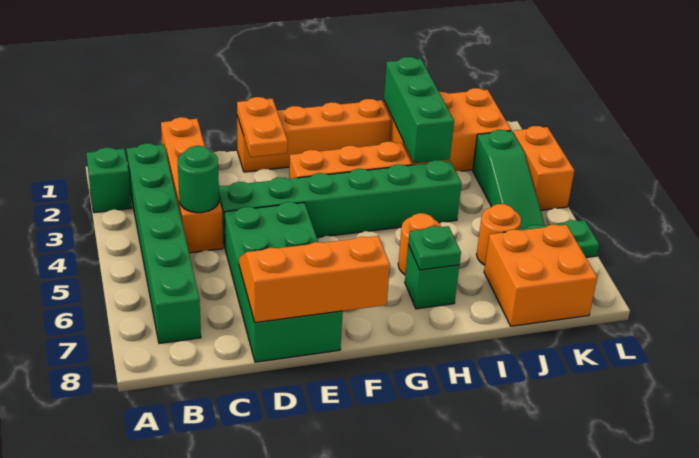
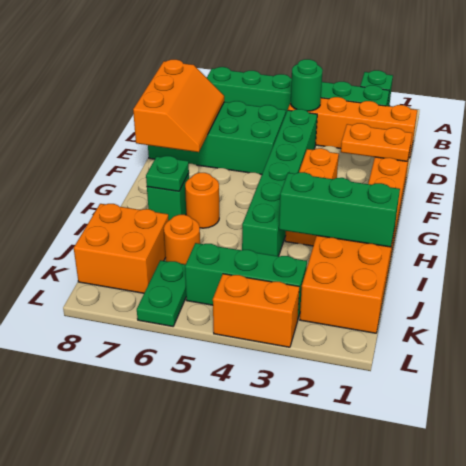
green 1x3 slope [473,130,545,228] -> green 1x3 brick [185,243,307,318]

